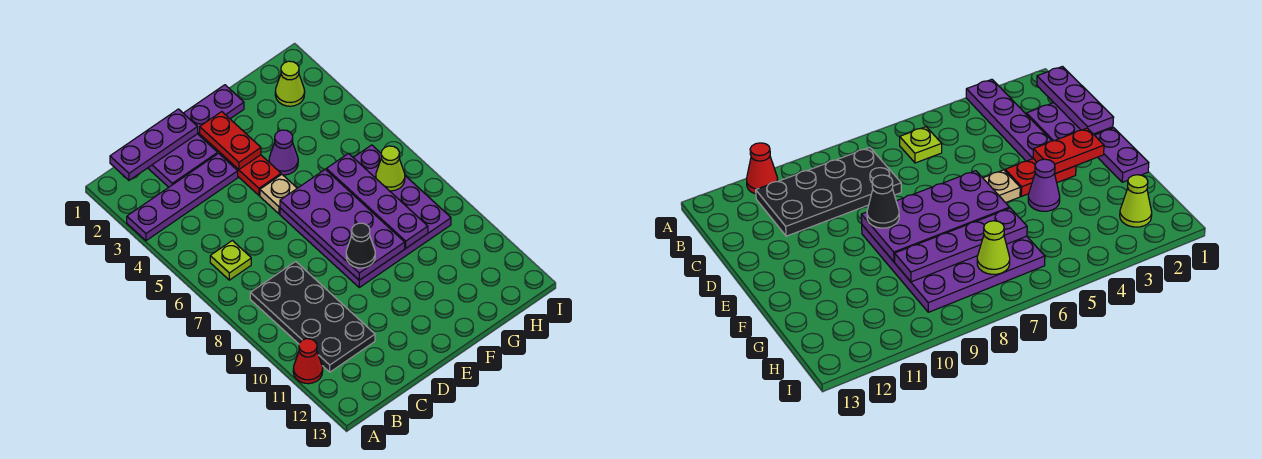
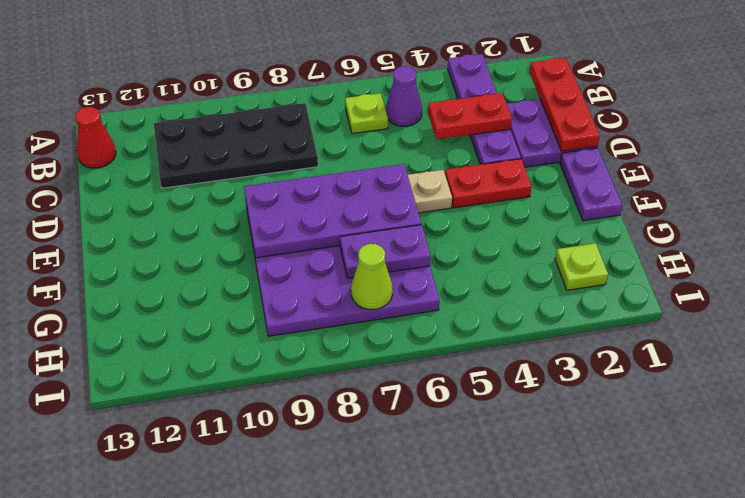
red 1x1 cone [293,339,323,384] -> red 1x1 cone moved to [75,107,116,168]
purple 1x3 plate [110,109,198,180] -> red 1x3 plate [530,58,600,151]
red 1x2 plate [200,112,261,170] -> red 1x2 plate moved to [428,93,512,139]
black 1x1 cone [346,223,375,268] -> none
purple 1x1 cone [269,130,298,175] -> purple 1x1 cone moved to [386,66,422,126]
purple 1x4 plate [326,153,428,248] -> purple 1x2 plate [340,225,431,278]
lime 1x1 cone [275,61,305,106] -> lime 1x1 plate [555,243,608,290]

